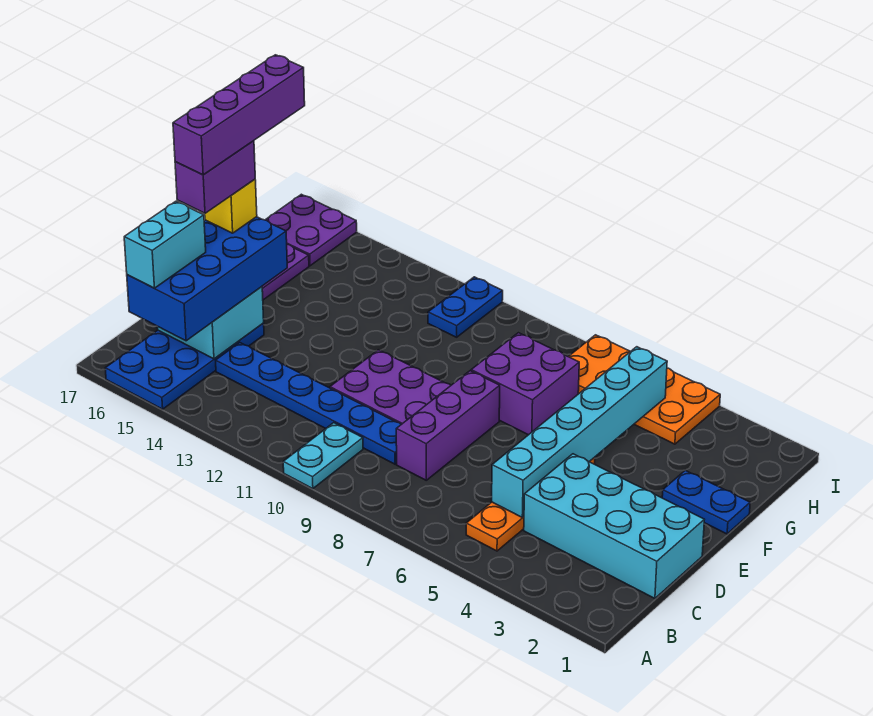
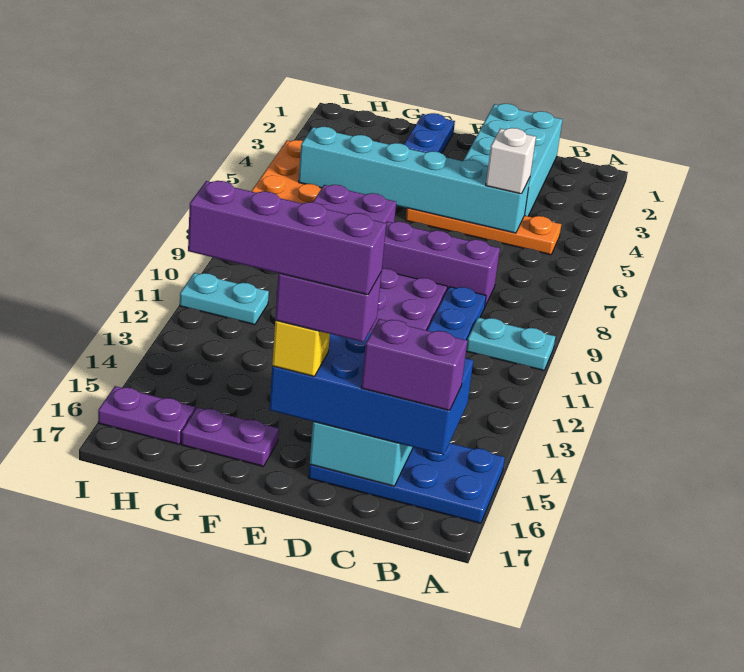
cyan 1x2 brick [124,201,206,288] -> purple 1x2 brick [361,319,467,411]
none -> white 1x1 brick [486,128,536,194]
blue 1x2 plate [428,277,503,337] -> cyan 1x2 plate [180,273,269,325]
purple 2x2 plate [266,194,357,266] -> purple 1x2 plate [98,386,195,444]

